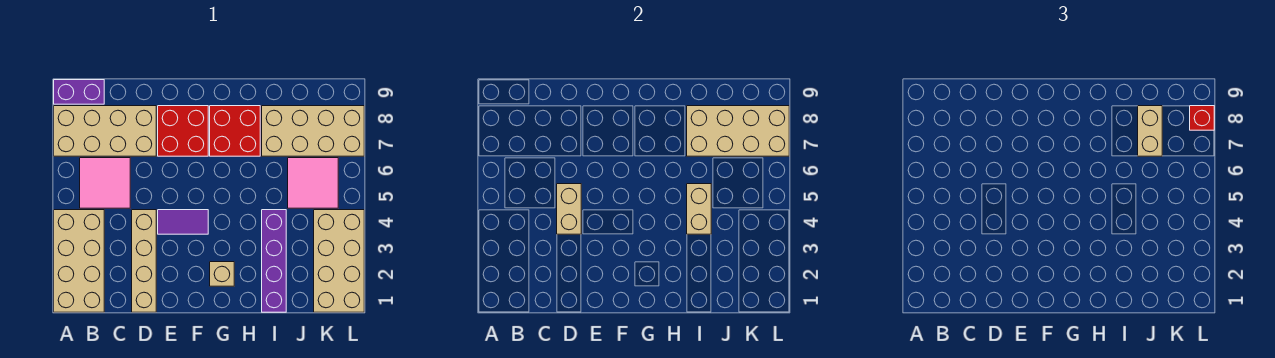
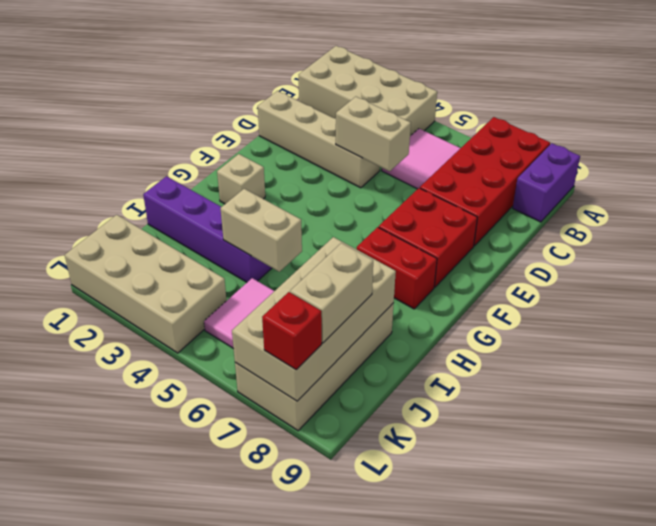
tan 2x4 brick [54,106,156,156] -> red 2x4 brick [420,117,550,246]
purple 1x2 tile [158,210,208,234] -> none
red 2x2 brick [210,106,260,156] -> red 1x2 brick [357,227,437,309]
tan 1x2 brick [1138,106,1162,156] -> tan 1x2 brick turned to [290,243,373,343]

